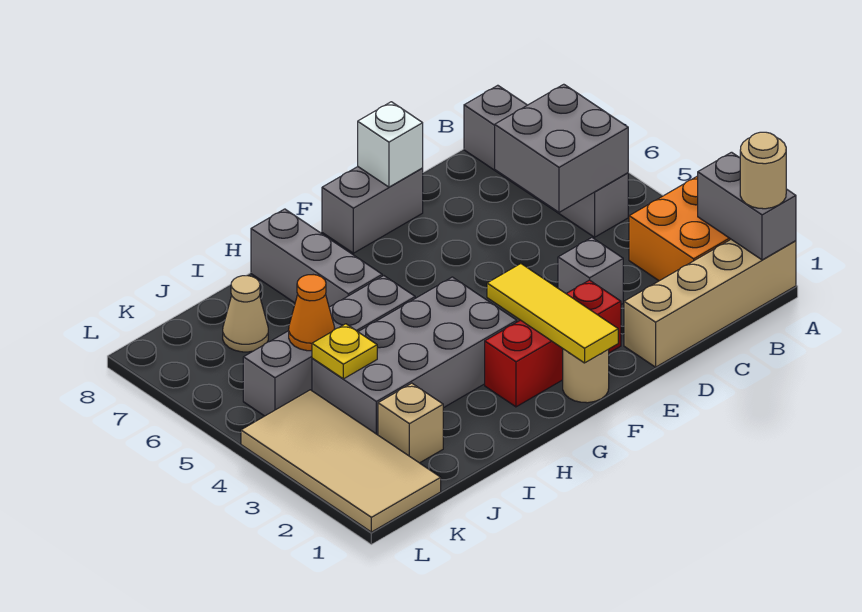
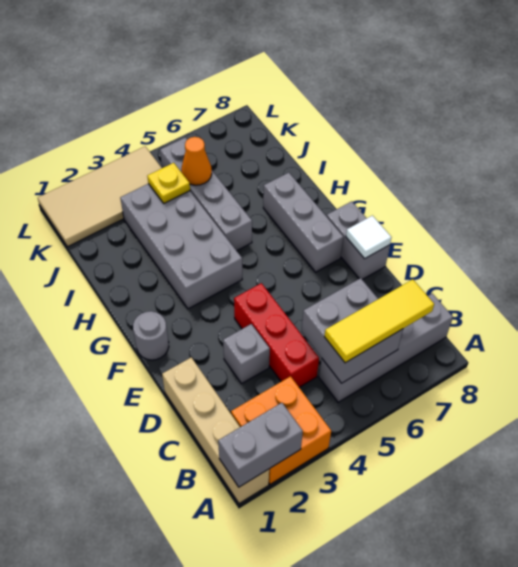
tan 1x1 round brick [740,132,786,209] -> none
red 1x3 brick [485,280,621,407] -> red 1x3 brick moved to [234,283,319,387]
white 1x1 brick [358,102,423,187] -> white 1x1 tile [346,216,391,259]
tan 1x1 round brick [563,349,609,403] -> grey 1x1 round brick [133,311,169,360]
yellow 1x3 tile [487,264,618,363] -> yellow 1x3 tile moved to [324,279,434,363]
grey 1x3 brick [251,209,382,307] -> grey 1x3 brick turned to [263,172,343,272]
tan 1x1 brick [378,383,443,463] -> none
tan 1x1 cone [223,276,268,352] -> none

